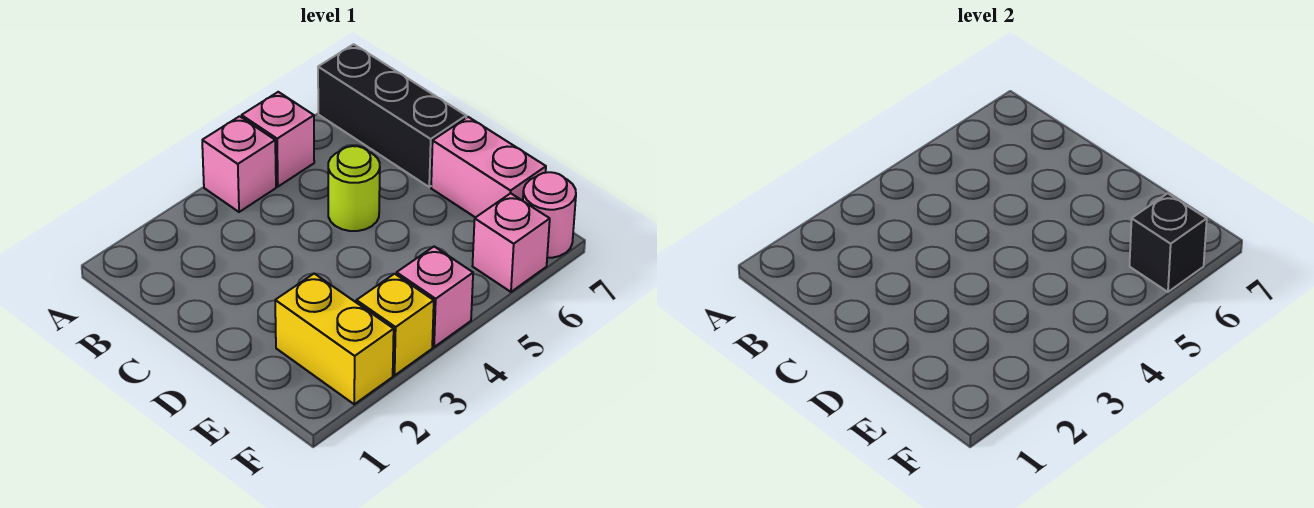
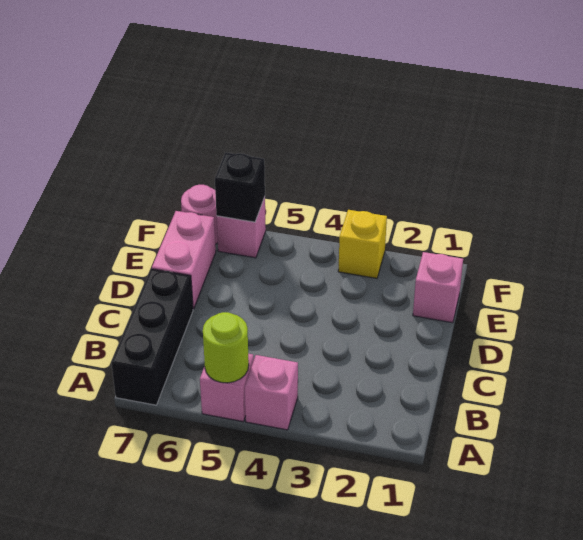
lime 1x1 round brick [328,146,380,231] -> lime 1x1 round brick moved to [203,312,249,383]
yellow 1x2 brick [275,274,394,404] -> none
pink 1x1 brick [397,247,473,347] -> pink 1x1 brick moved to [413,252,463,323]

